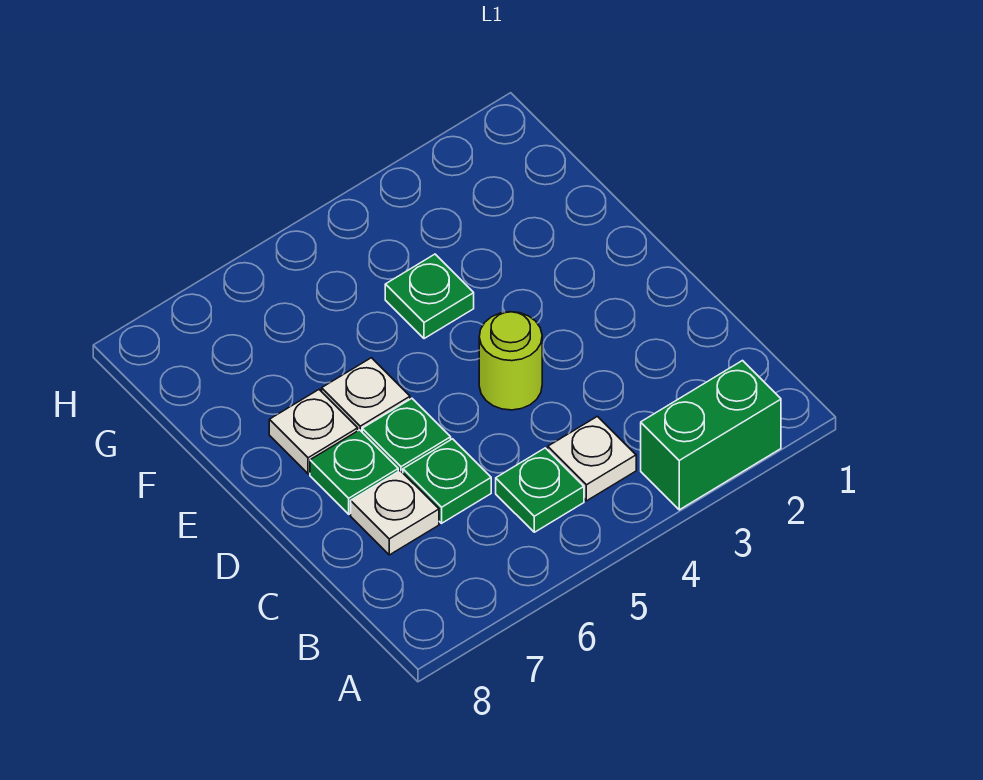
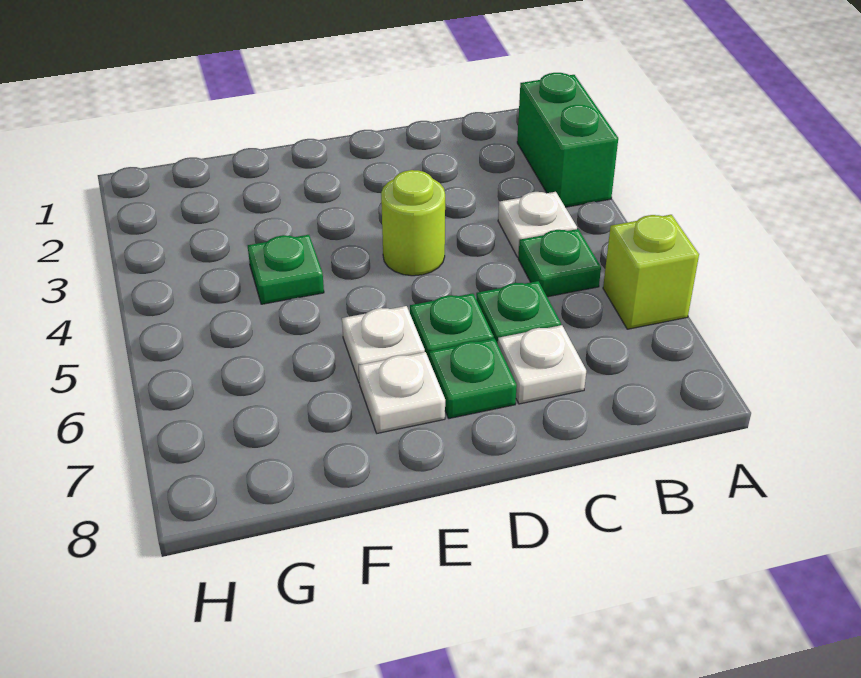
none -> lime 1x1 brick [603,215,699,329]

